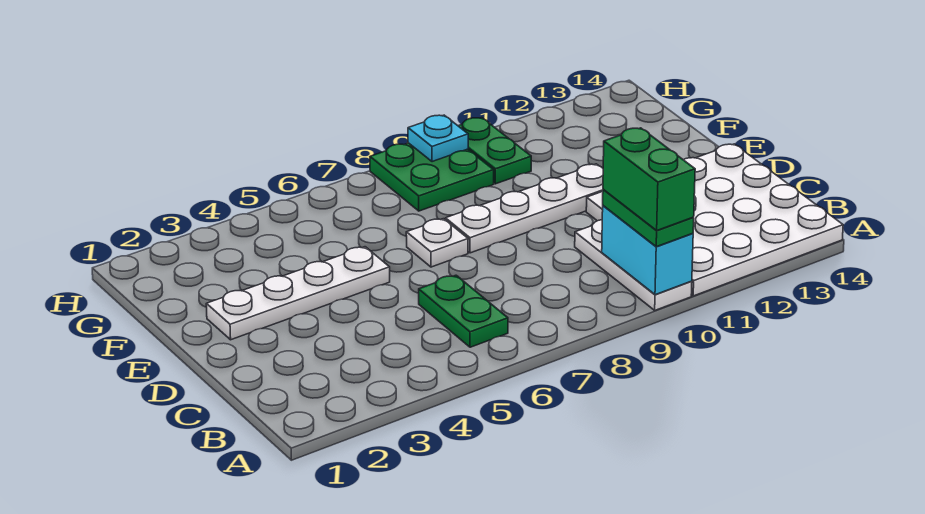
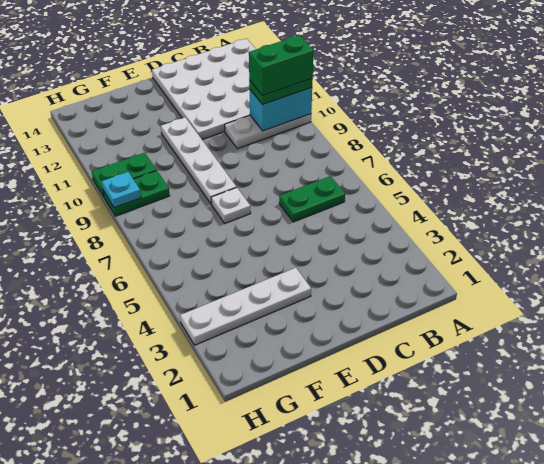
white 1x4 plate [206,247,390,340] -> white 1x4 plate turned to [180,268,311,345]
green 2x2 plate [370,143,494,211] -> green 1x2 plate [103,170,170,216]

